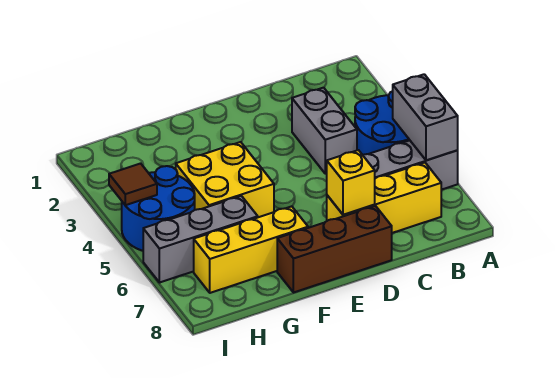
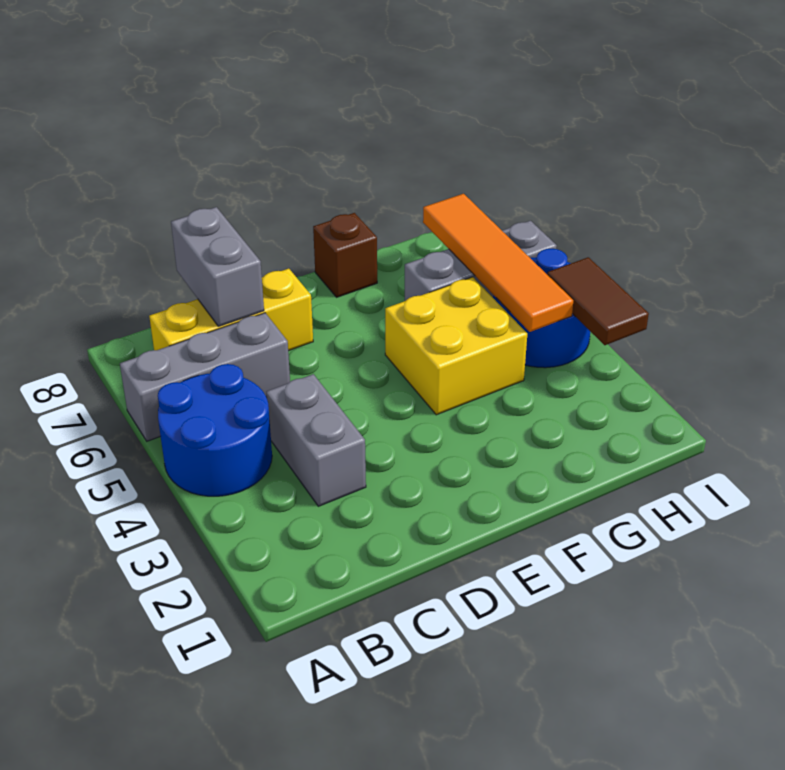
grey 1x2 brick [393,74,458,160] -> grey 1x2 brick moved to [171,207,264,326]
yellow 1x1 brick [327,150,375,215] -> none
brown 1x3 brick [277,206,392,293] -> brown 1x1 brick [313,213,377,297]
yellow 1x3 brick [194,206,308,293] -> none
none -> orange 1x4 tile [423,194,573,332]
brown 1x1 tile [109,163,157,205] -> brown 1x2 tile [547,257,649,345]

